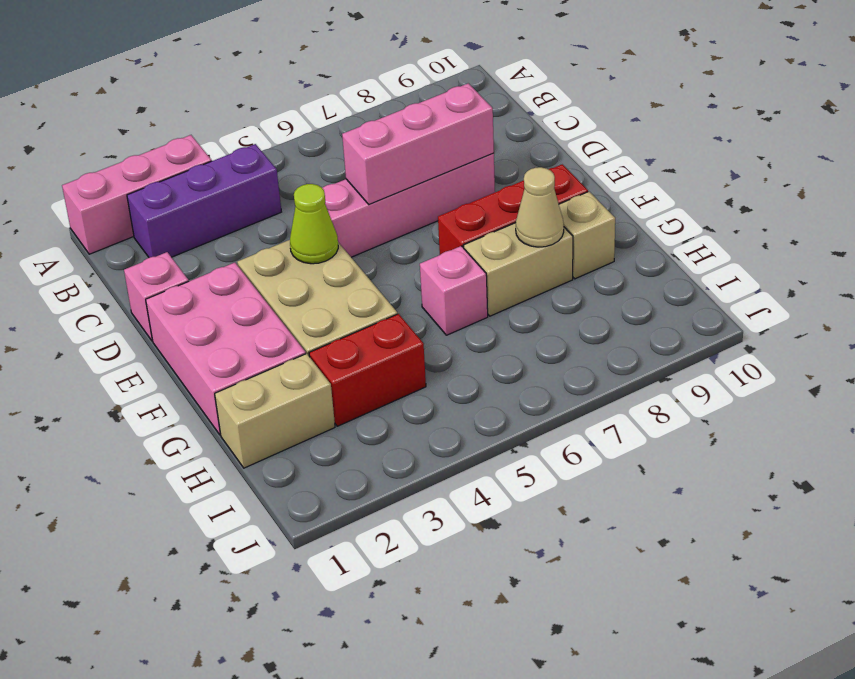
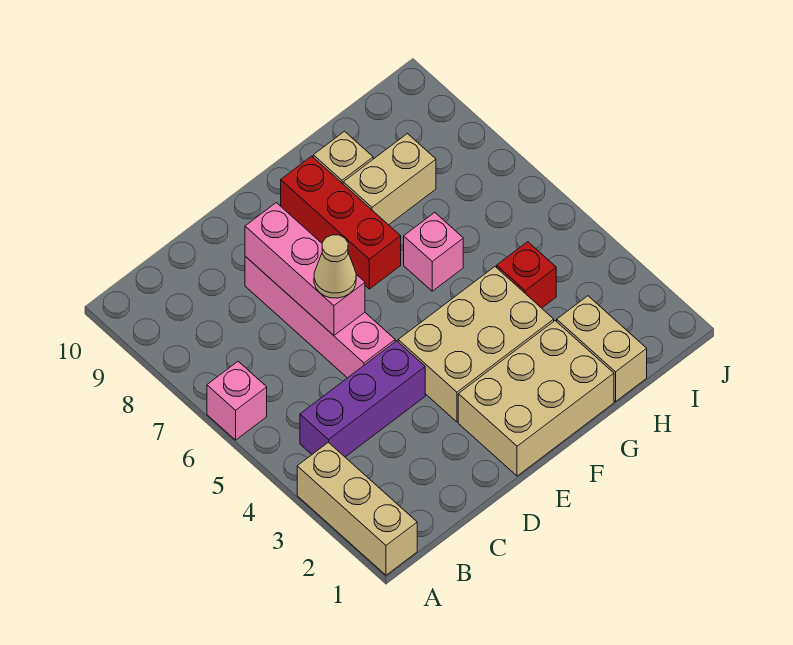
pink 1x3 brick [62,135,212,254] -> tan 1x3 brick [297,442,417,575]
purple 1x3 brick [127,144,281,258] -> purple 1x3 brick turned to [300,341,425,457]
pink 1x1 brick [124,252,189,341] -> pink 1x1 brick moved to [207,361,267,440]
pink 2x3 brick [146,263,306,435] -> tan 2x3 brick [458,321,614,476]
lime 1x1 cone [290,184,338,264] -> none
tan 1x2 brick [464,223,573,316] -> tan 1x2 brick turned to [343,134,436,225]
tan 1x1 cone [516,167,564,247] -> tan 1x1 cone moved to [314,235,356,298]
red 1x2 brick [309,314,426,426] -> red 1x1 brick [497,242,556,308]

